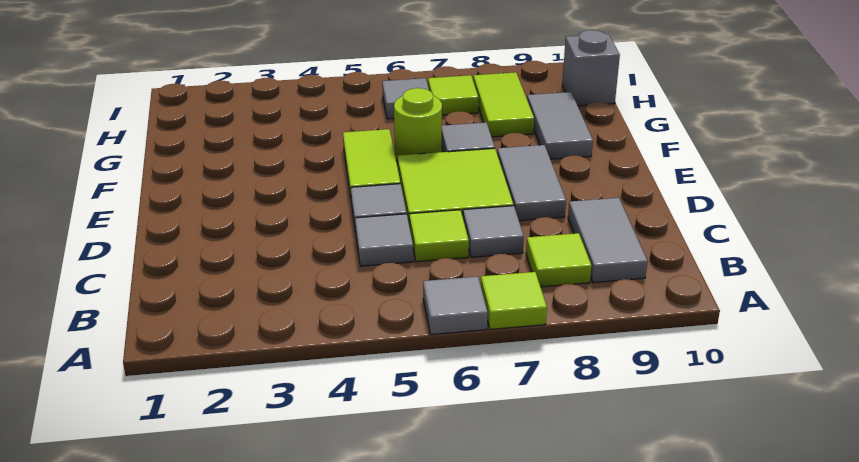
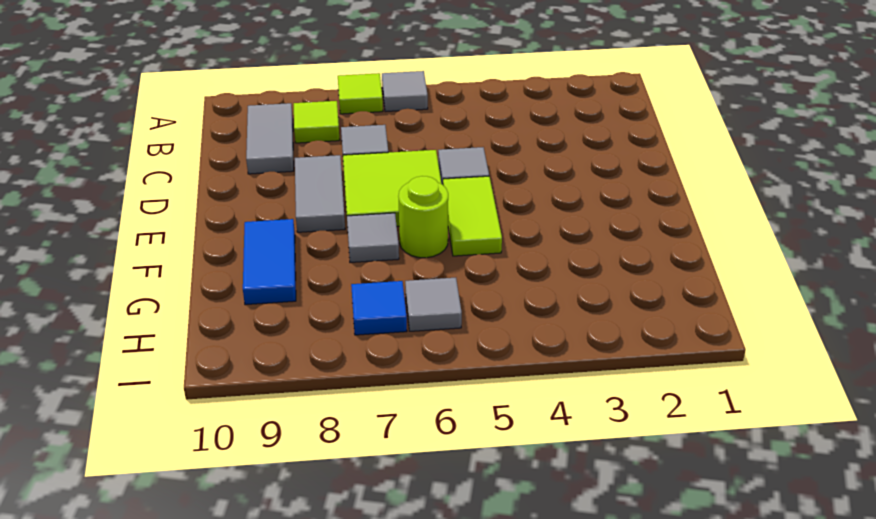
grey 1x1 tile [355,214,413,266] -> none
lime 1x1 tile [409,210,469,262] -> none
grey 1x2 tile [527,92,593,159] -> blue 1x2 tile [243,219,296,305]
lime 1x2 tile [473,72,534,137] -> none
lime 1x1 tile [428,75,478,115] -> blue 1x1 tile [351,281,407,335]
grey 1x1 brick [562,30,620,106] -> none

